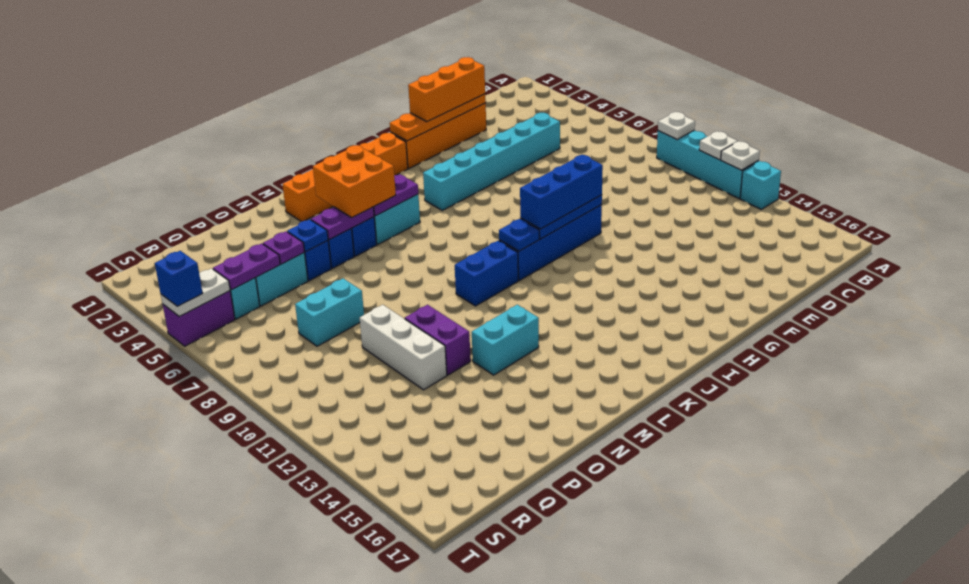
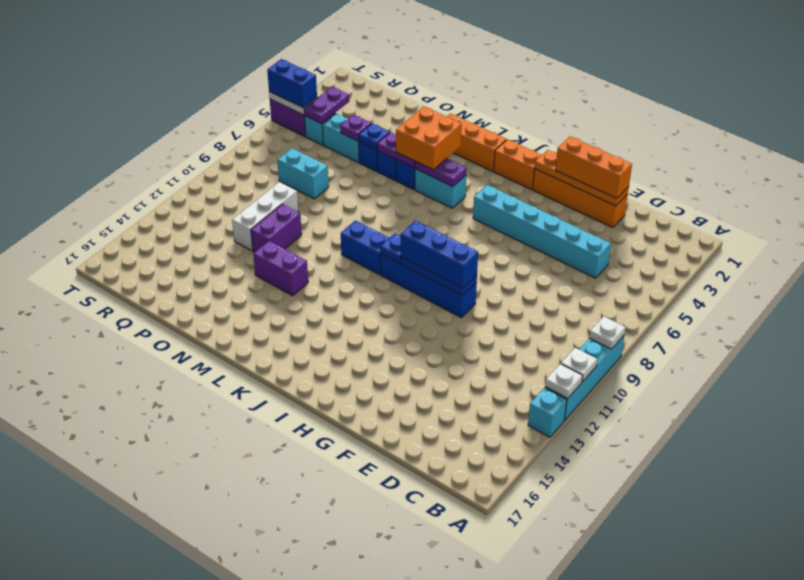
cyan 1x2 brick [472,305,539,375] -> purple 1x2 brick [253,241,308,296]
purple 1x2 plate [213,243,280,290] -> purple 1x2 plate turned to [304,87,349,124]
blue 1x1 brick [155,251,203,306] -> blue 1x2 brick [267,59,317,108]

